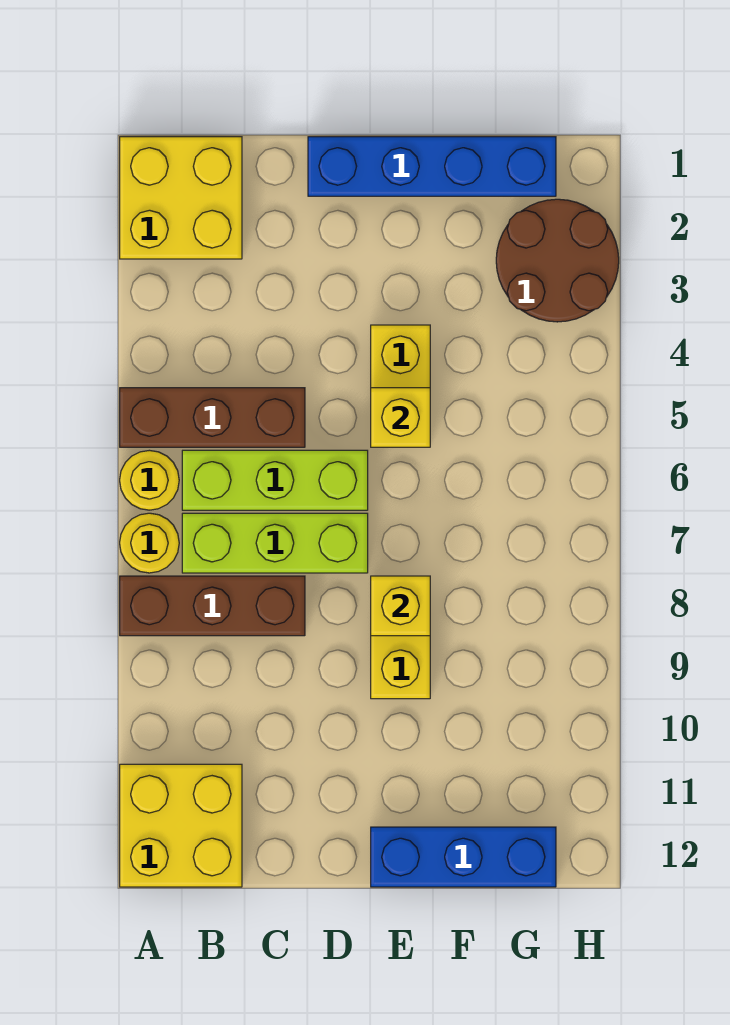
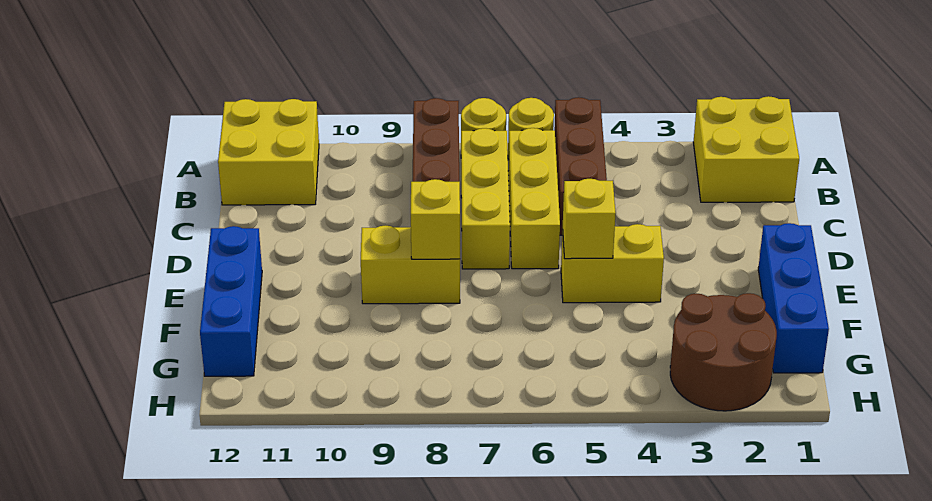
lime 1x3 brick [182,450,368,510] -> yellow 1x3 brick [508,128,560,269]
lime 1x3 brick [182,513,368,573] -> yellow 1x3 brick [461,128,510,269]
blue 1x4 brick [308,137,556,196] -> blue 1x3 brick [758,223,829,373]

